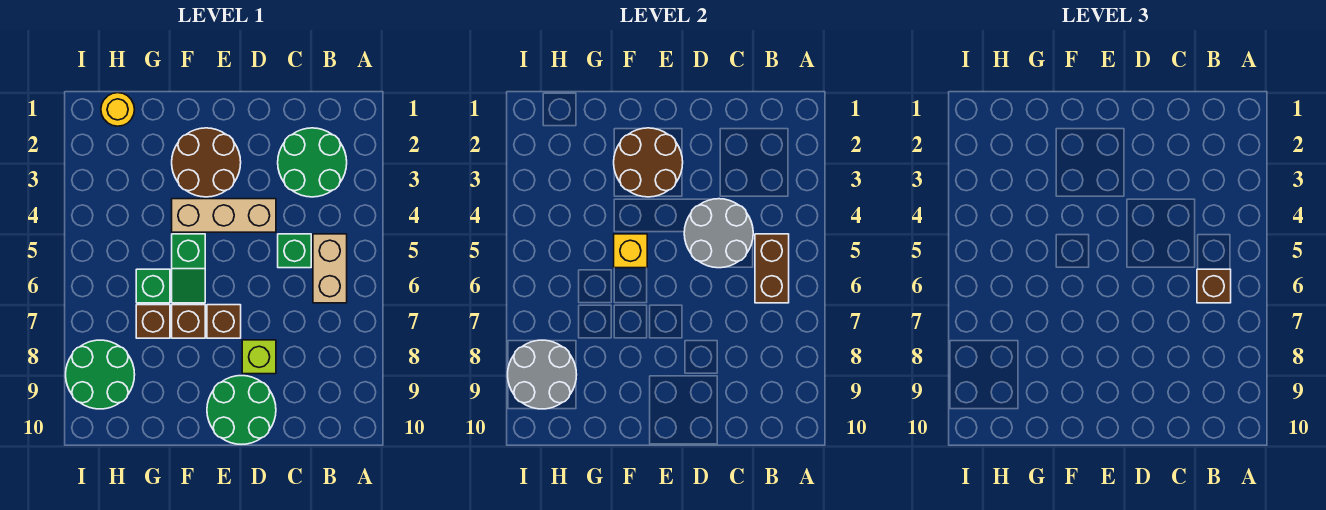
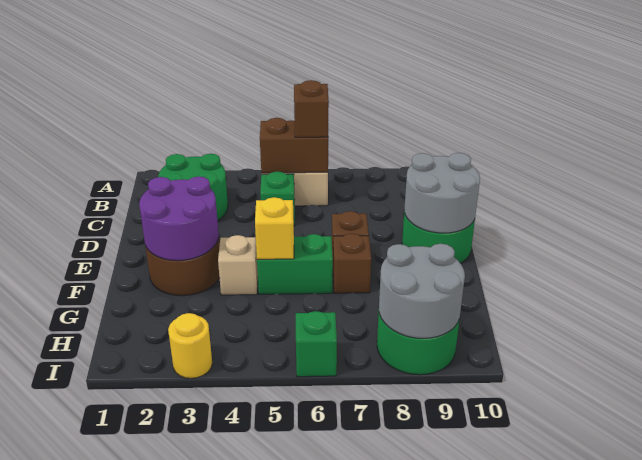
grey 2x2 round brick [684,199,753,268] -> grey 2x2 round brick moved to [404,153,480,233]
tan 1x3 brick [172,199,276,232] -> tan 1x1 brick [218,235,258,295]
lime 1x1 brick [242,340,276,374] -> none
brown 2x2 round brick [614,128,683,197] -> purple 2x2 round brick [139,177,219,261]
green 1x2 slope [172,234,205,303] -> green 1x2 brick [257,234,333,294]
green 1x1 brick [136,269,170,303] -> green 1x1 brick moved to [296,311,337,377]
brown 1x1 brick [136,305,170,338] -> none
yellow 1x1 round brick [101,93,135,126] -> yellow 1x1 round brick moved to [168,313,212,378]

